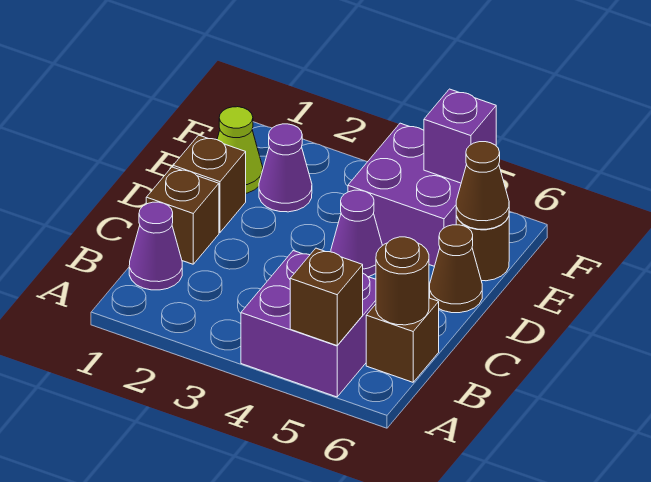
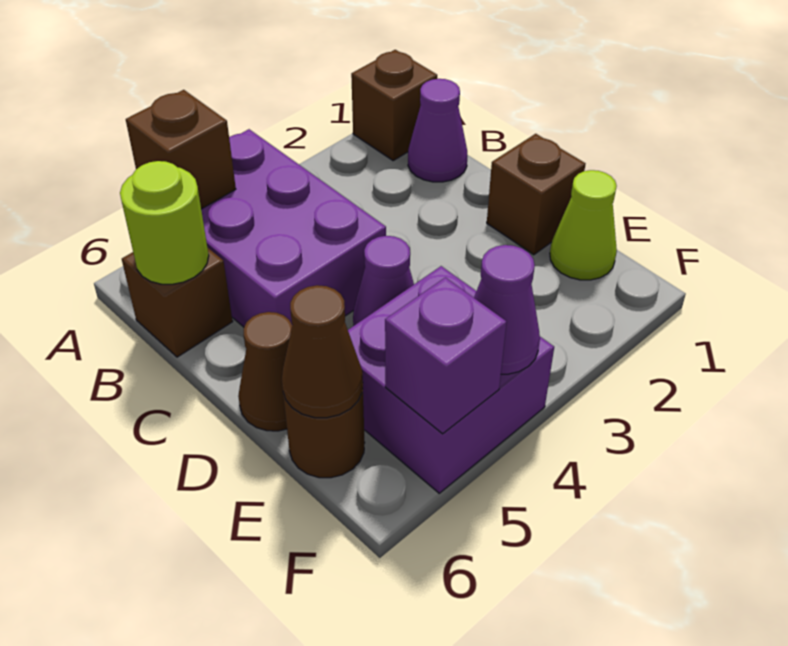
purple 2x2 brick [241,251,376,397] -> purple 2x3 brick [201,129,386,327]
brown 1x1 round brick [376,237,429,325] -> lime 1x1 round brick [120,161,209,284]
brown 1x1 brick [146,167,219,264] -> brown 1x1 brick moved to [351,50,437,160]
purple 1x1 cone [259,124,312,212] -> purple 1x1 cone moved to [474,245,540,374]

